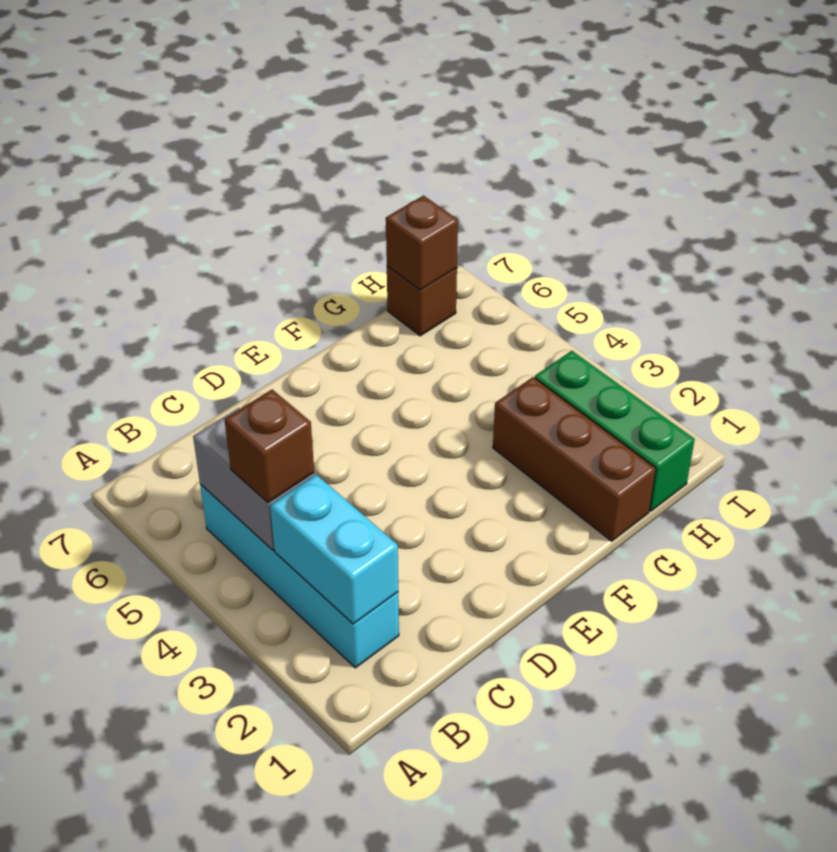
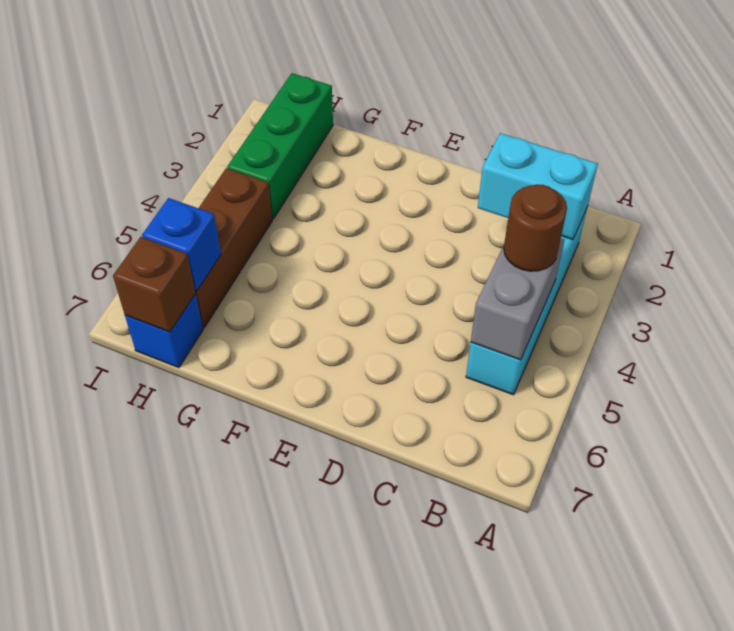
cyan 1x2 brick [270,475,398,624] -> cyan 1x2 brick turned to [478,133,598,239]
brown 1x1 brick [224,390,314,503] -> brown 1x1 round brick [504,184,567,271]
brown 1x3 brick [493,377,656,541] -> brown 1x3 brick moved to [195,168,272,328]
none -> blue 1x1 brick [142,198,221,291]
brown 1x1 brick [387,266,457,336] -> blue 1x1 brick [125,294,203,368]

